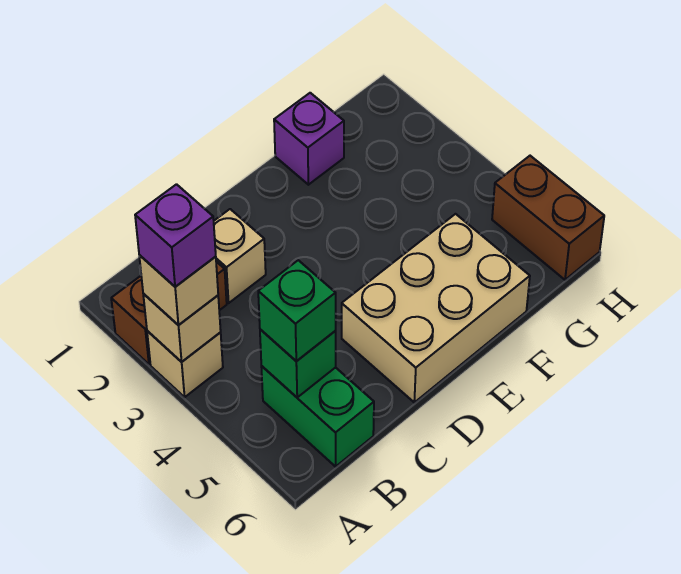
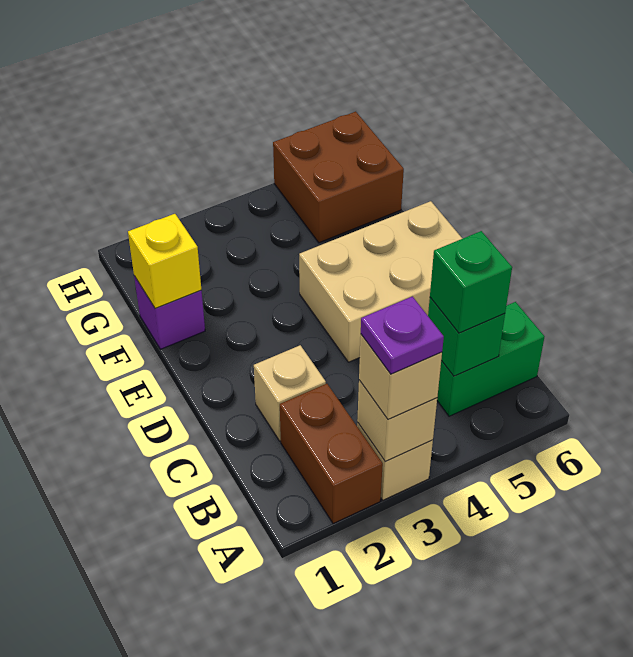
purple 1x1 brick [135,184,216,287] -> purple 1x1 plate [361,296,444,374]
tan 2x3 brick [342,214,530,402] -> tan 2x3 brick turned to [299,201,462,362]
none -> yellow 1x1 brick [128,214,201,308]
brown 1x2 brick [492,156,604,280] -> brown 2x2 brick [273,112,404,243]

